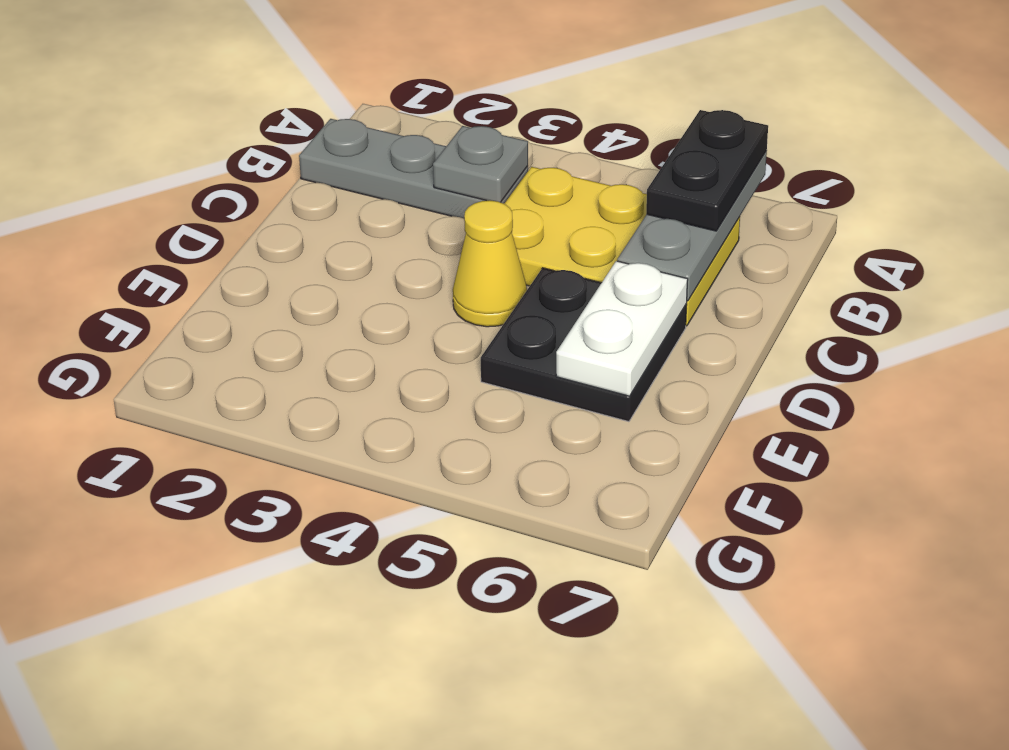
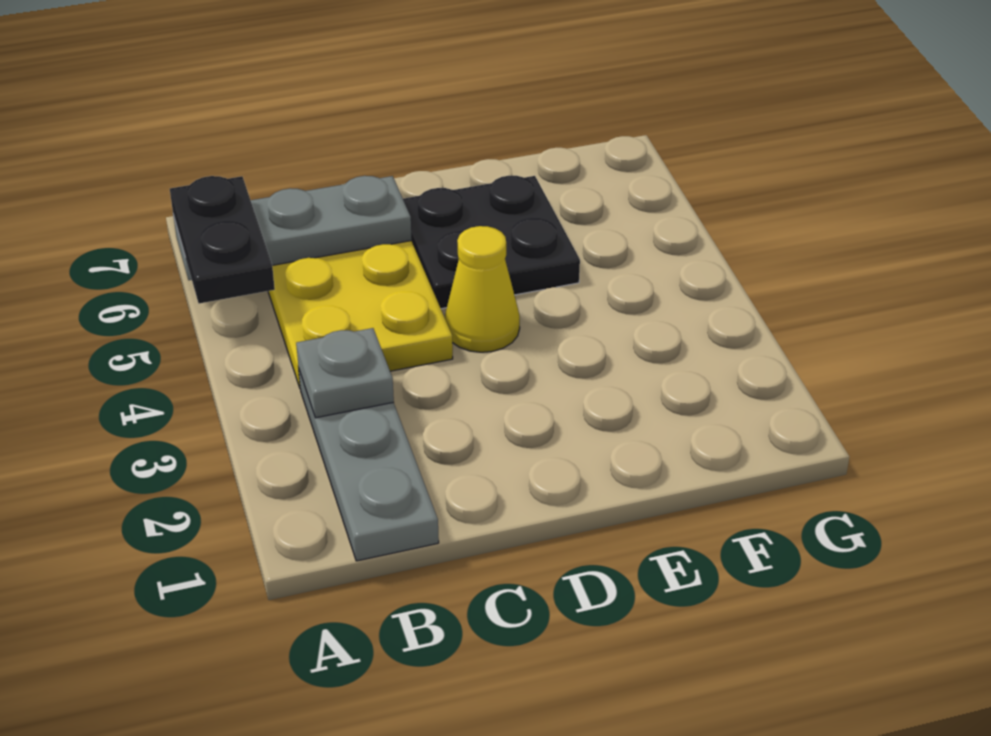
black 1x2 plate [646,110,768,231] -> black 1x2 plate turned to [170,176,275,304]
white 1x2 plate [556,261,688,396] -> none

